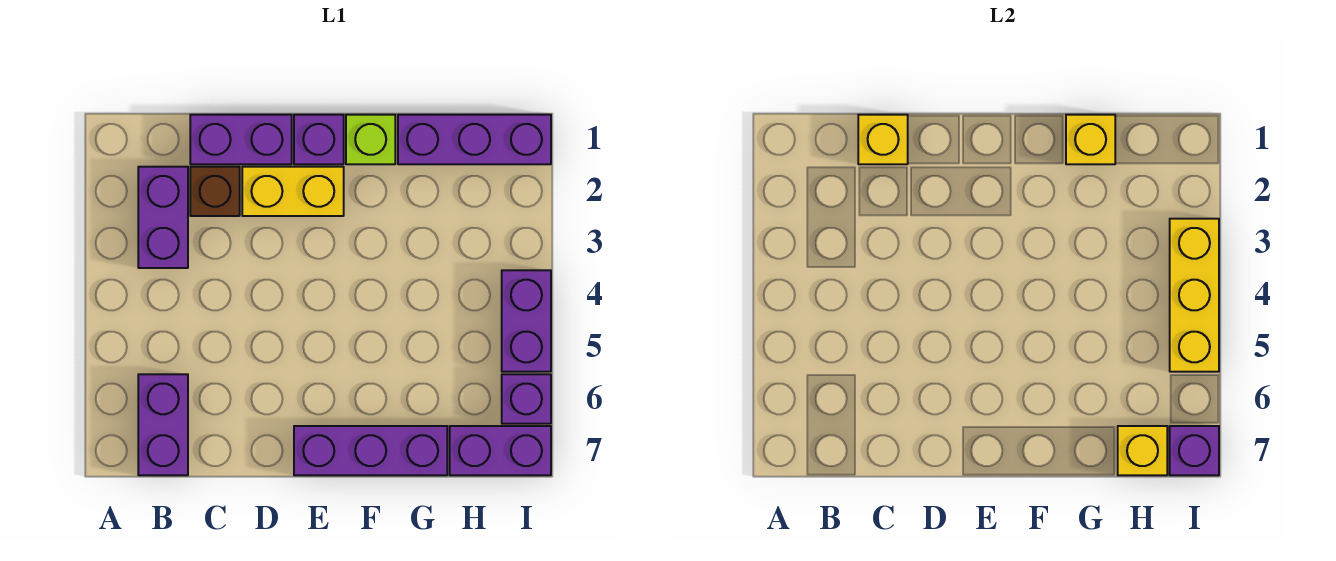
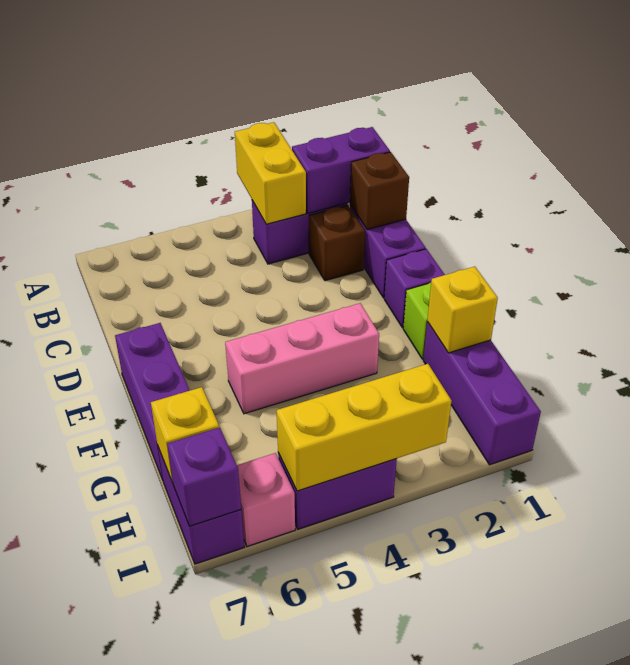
purple 1x2 brick [138,374,188,475] -> purple 1x2 brick moved to [292,127,390,213]
yellow 1x1 brick [858,115,908,164] -> brown 1x1 brick [350,152,409,230]
yellow 1x2 brick [242,167,344,216] -> yellow 1x2 brick moved to [235,122,306,224]
none -> pink 1x3 brick [225,303,379,414]
purple 1x1 brick [502,374,551,424] -> pink 1x1 brick [237,453,295,546]

